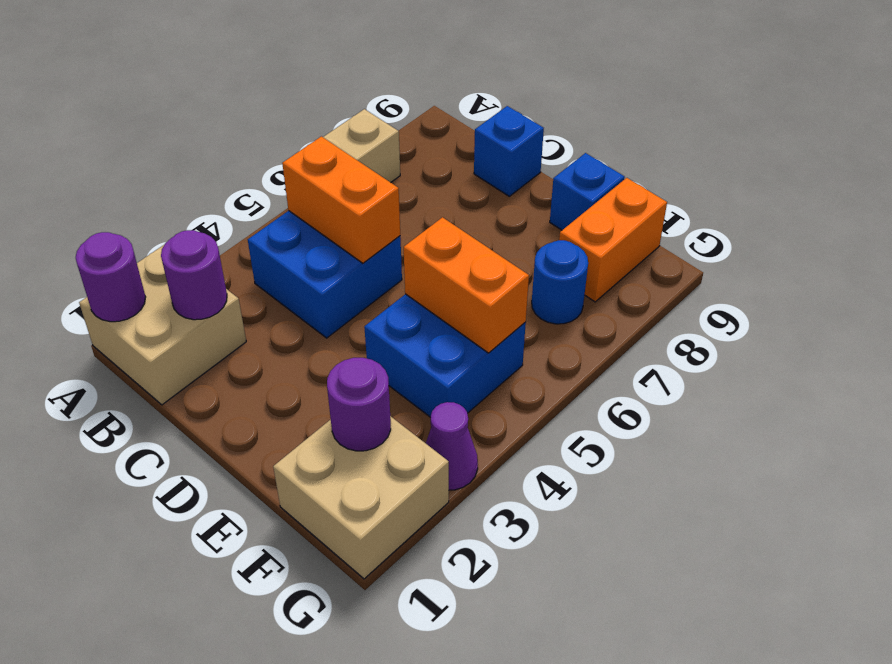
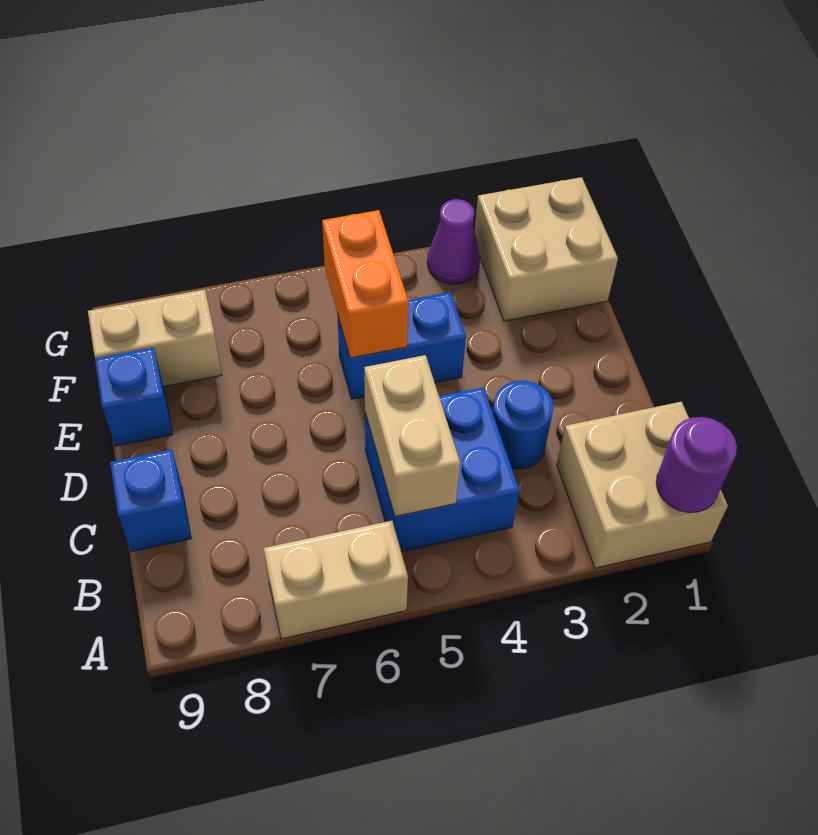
purple 1x1 round brick [161,230,227,320] -> none
orange 1x2 brick [282,136,400,263] -> tan 1x2 brick [364,355,460,516]
blue 2x2 brick [364,294,526,417] -> blue 1x2 brick [337,292,466,399]
purple 1x1 round brick [327,358,391,451] -> none
blue 1x1 round brick [532,240,588,324] -> blue 1x1 round brick moved to [492,381,554,469]
orange 1x2 brick [559,178,667,302] -> tan 1x2 brick [88,290,222,386]

